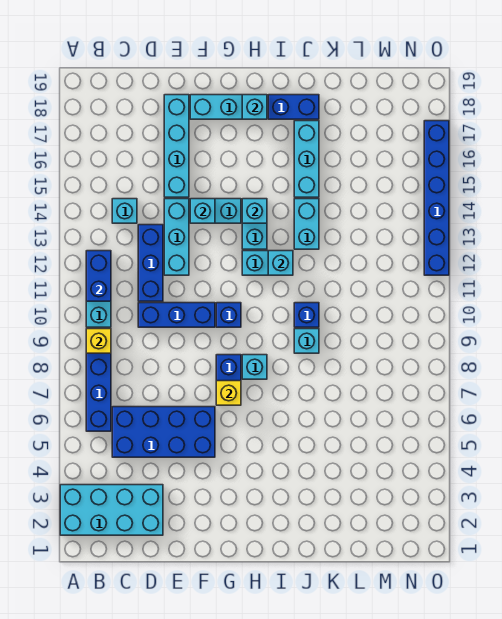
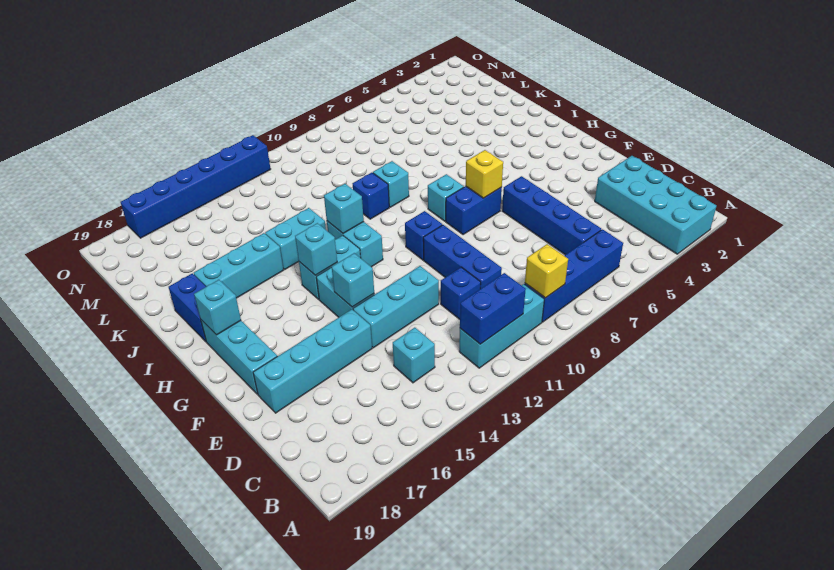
blue 2x4 brick [112,407,215,457] -> blue 1x4 brick [502,176,601,255]
blue 1x3 brick [138,225,163,301] -> blue 1x1 brick [441,267,481,319]

